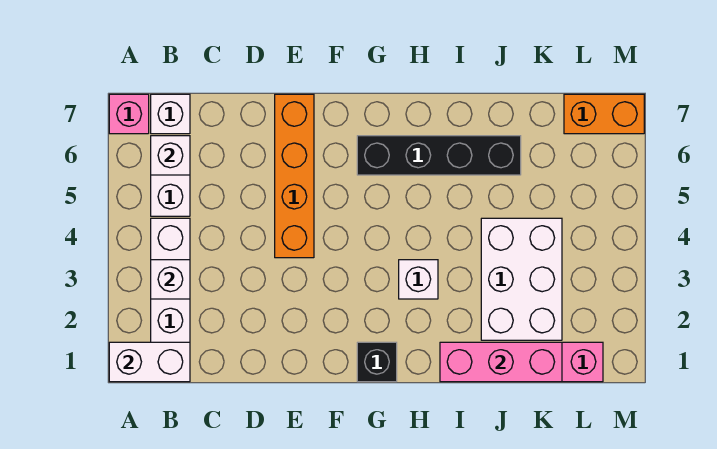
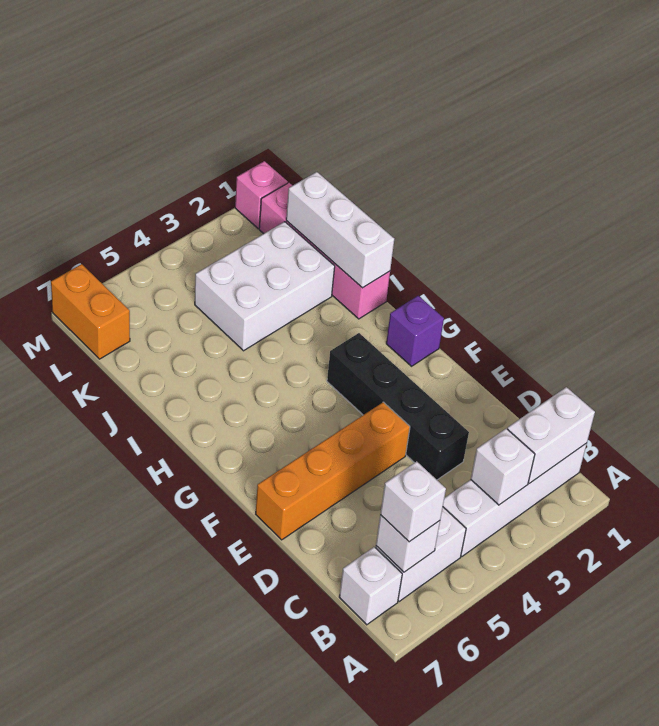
white 1x2 brick [109,342,190,382] -> white 1x2 brick turned to [507,387,595,483]
pink 1x1 brick [109,94,149,134] -> pink 1x1 brick moved to [235,161,288,229]
black 1x1 brick [357,342,397,382] -> purple 1x1 brick [386,296,444,366]
black 1x4 brick [357,136,521,175] -> black 1x4 brick moved to [327,333,469,480]
white 1x1 brick [399,260,438,299] -> white 1x1 brick moved to [380,461,446,542]
pink 1x3 brick [440,342,562,382] -> white 1x3 brick [286,172,394,288]

